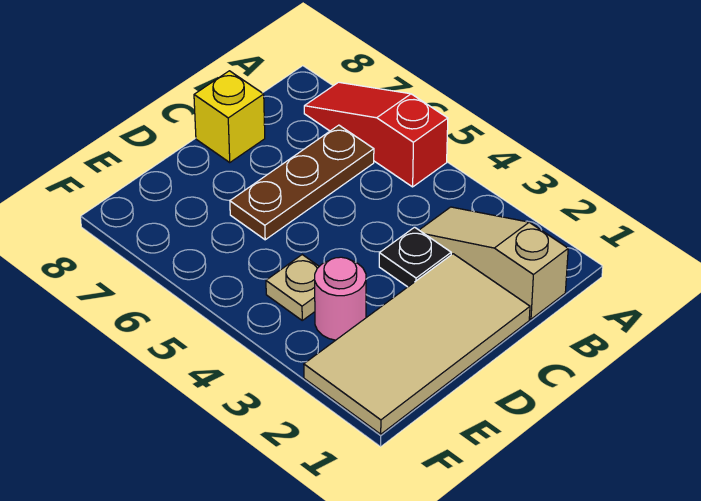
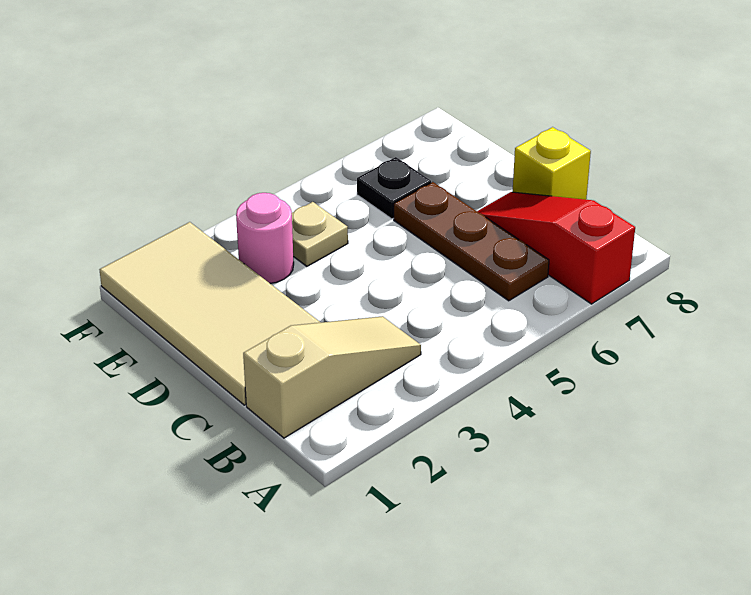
red 1x3 slope [304,82,448,187] -> red 1x3 slope turned to [477,192,635,304]
black 1x1 plate [379,227,451,287] -> black 1x1 plate moved to [357,157,431,219]

